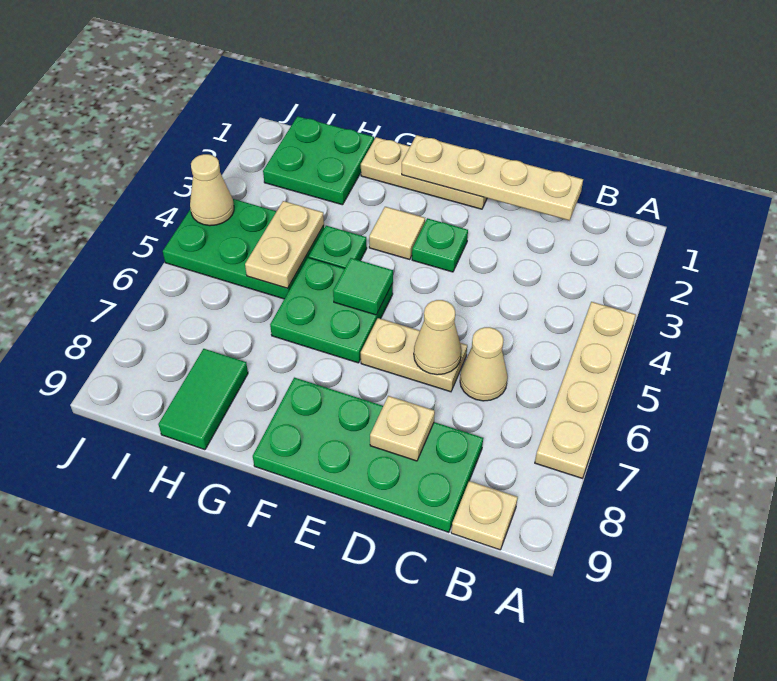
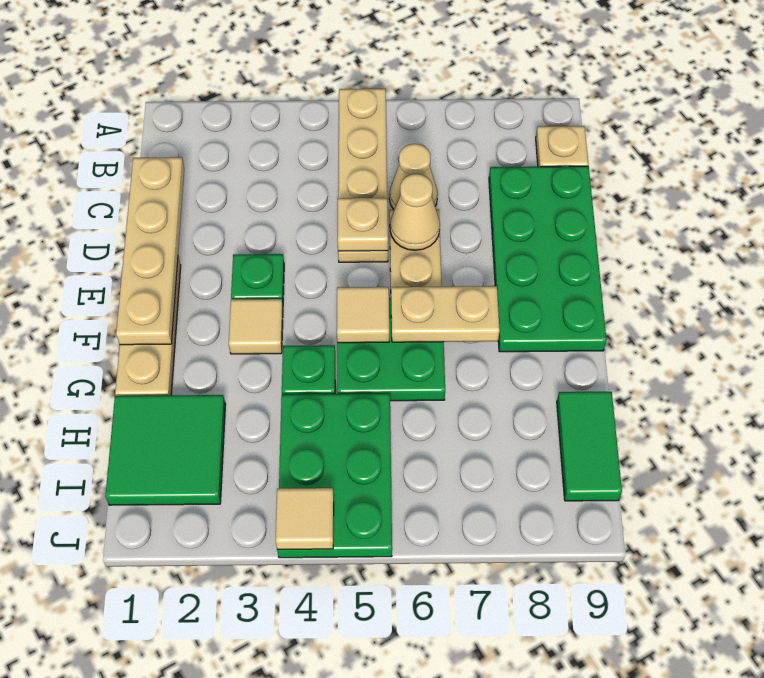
tan 1x4 plate [535,302,636,478] -> tan 1x4 plate turned to [338,89,388,262]
tan 1x1 plate [370,396,435,461] -> tan 1x1 plate moved to [338,198,388,251]
green 1x1 tile [333,258,393,315] -> tan 1x1 tile [337,287,389,343]
green 2x2 plate [263,116,374,205] -> green 2x2 tile [105,395,226,505]
tan 1x2 plate [245,201,324,288] -> tan 1x2 plate moved to [391,286,500,342]
green 1x2 tile [158,349,248,450] -> green 1x2 tile turned to [557,392,622,501]
tan 1x1 cone [190,154,234,226] -> tan 1x1 tile [276,488,334,549]

